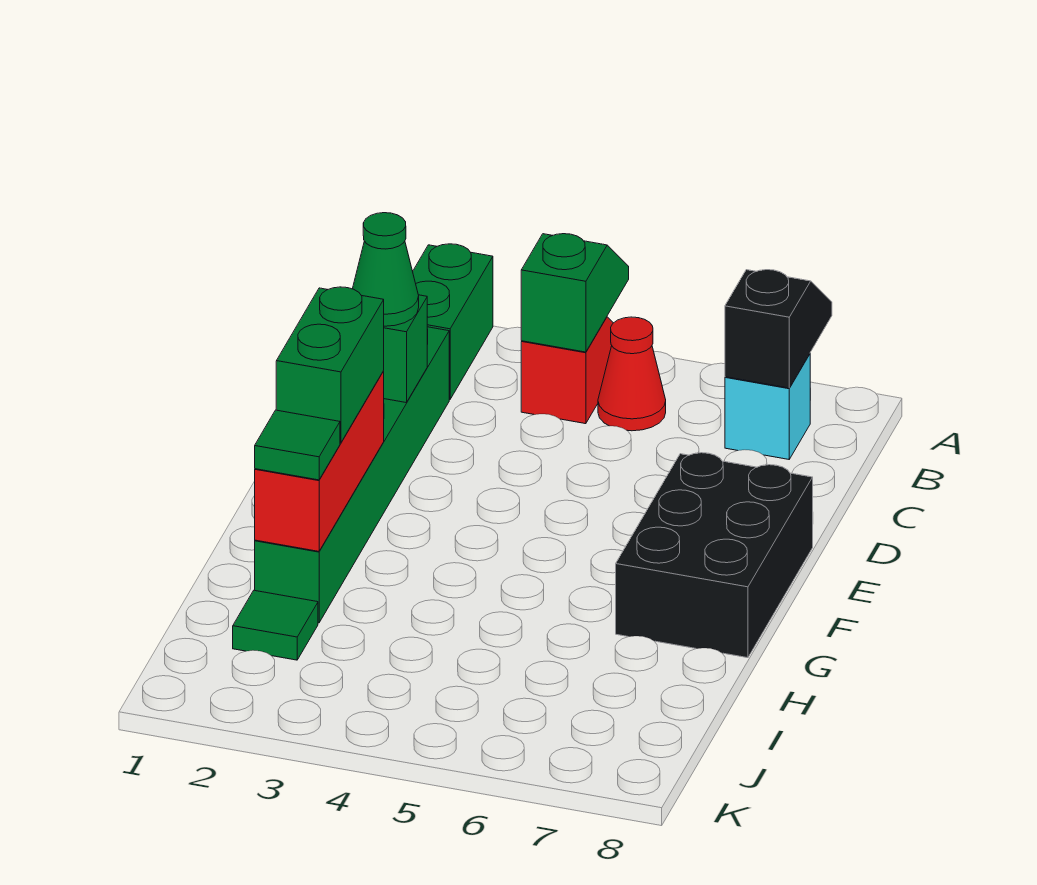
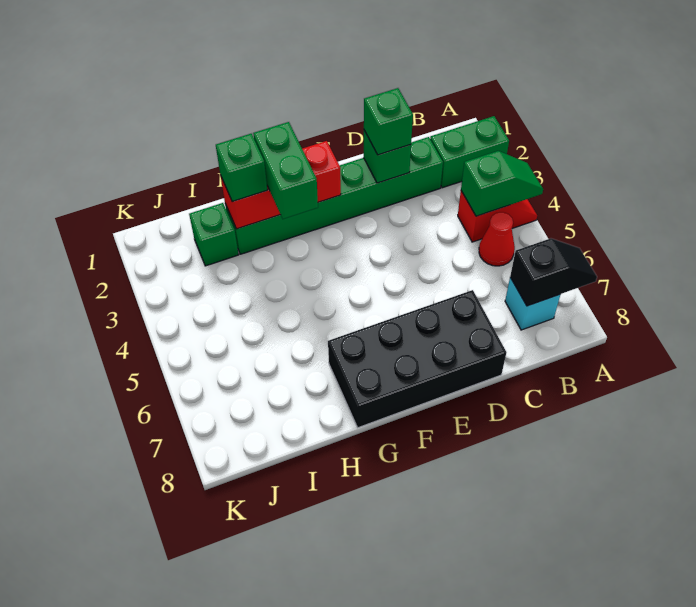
green 1x1 cone [353,213,419,326] -> green 1x1 brick [364,88,413,155]
black 2x3 brick [616,453,813,658] -> black 2x4 brick [328,290,506,428]
green 1x2 brick [276,287,384,443] -> green 1x2 brick turned to [253,122,318,219]
green 1x1 tile [255,410,340,480] -> green 1x1 brick [216,134,267,202]
green 1x1 tile [233,590,318,660] -> green 1x1 brick [189,203,239,266]

